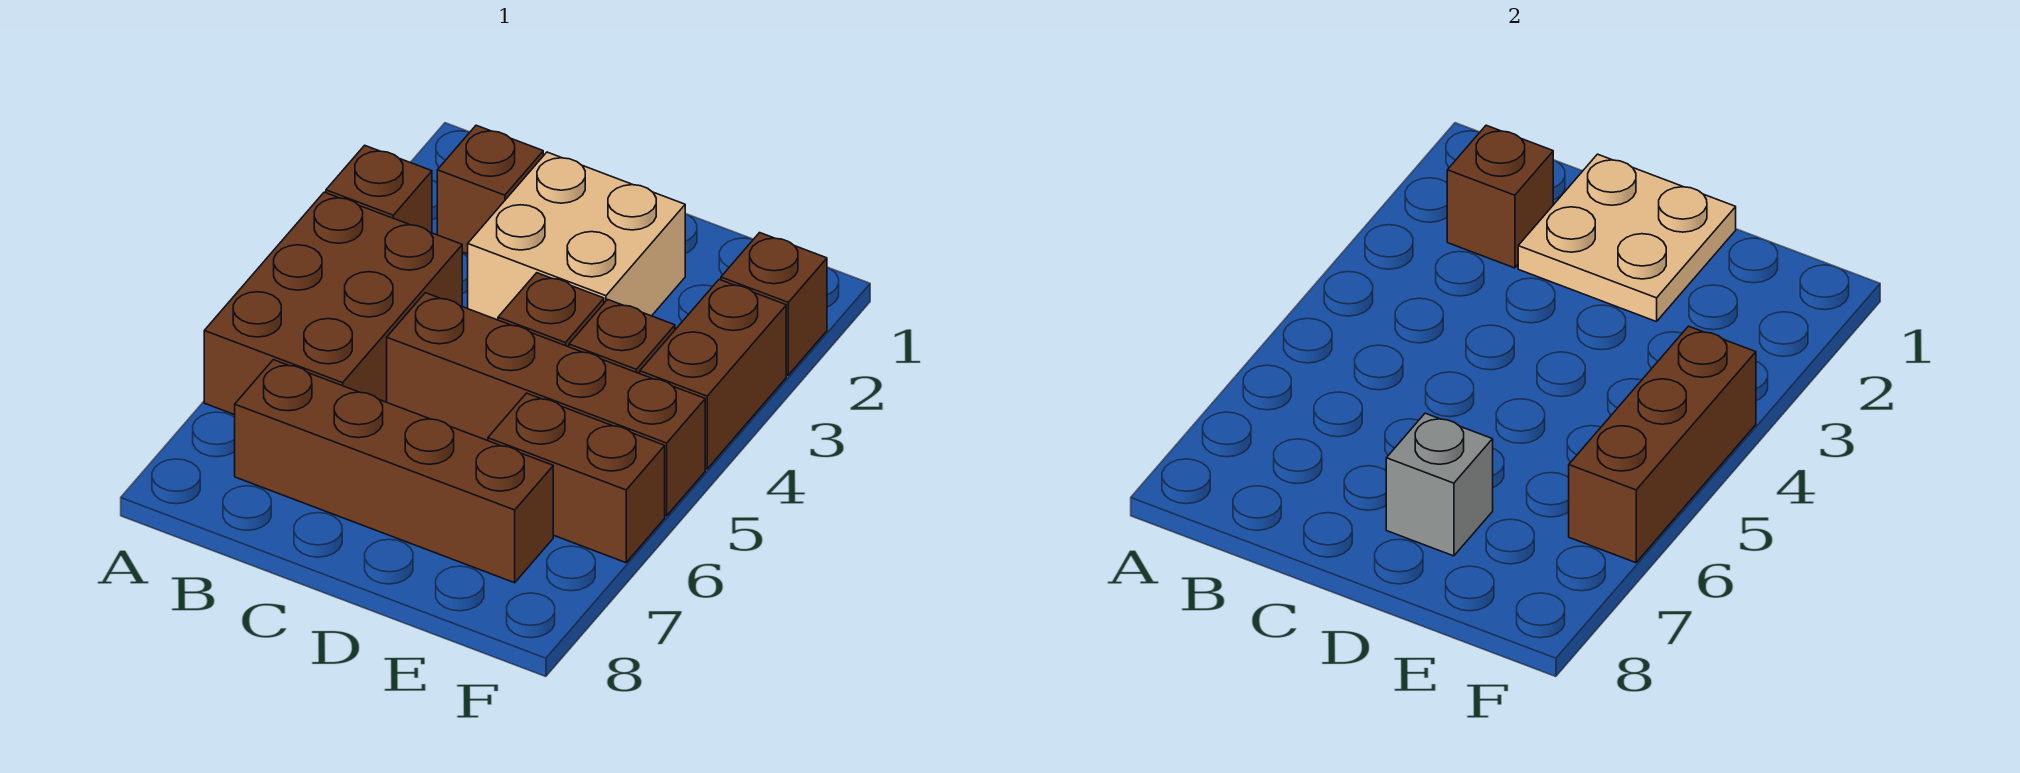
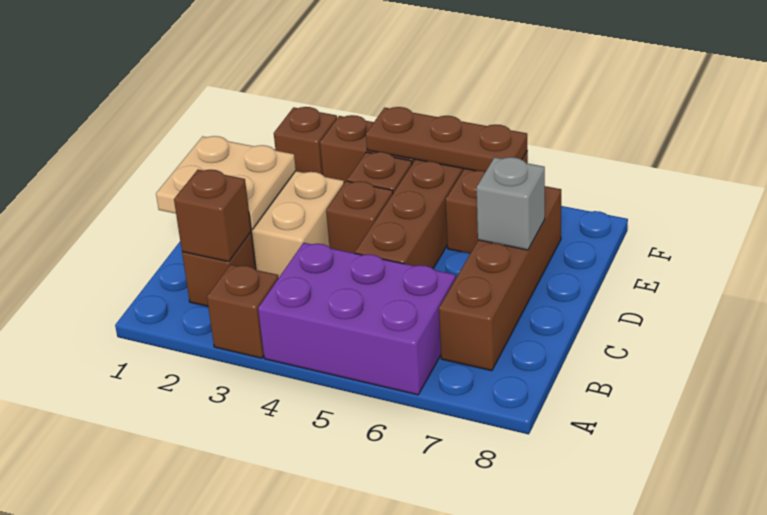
brown 2x3 brick [204,192,462,415] -> purple 2x3 brick [258,243,456,395]
brown 1x3 brick [1569,326,1756,563] -> brown 1x3 plate [366,107,527,172]

